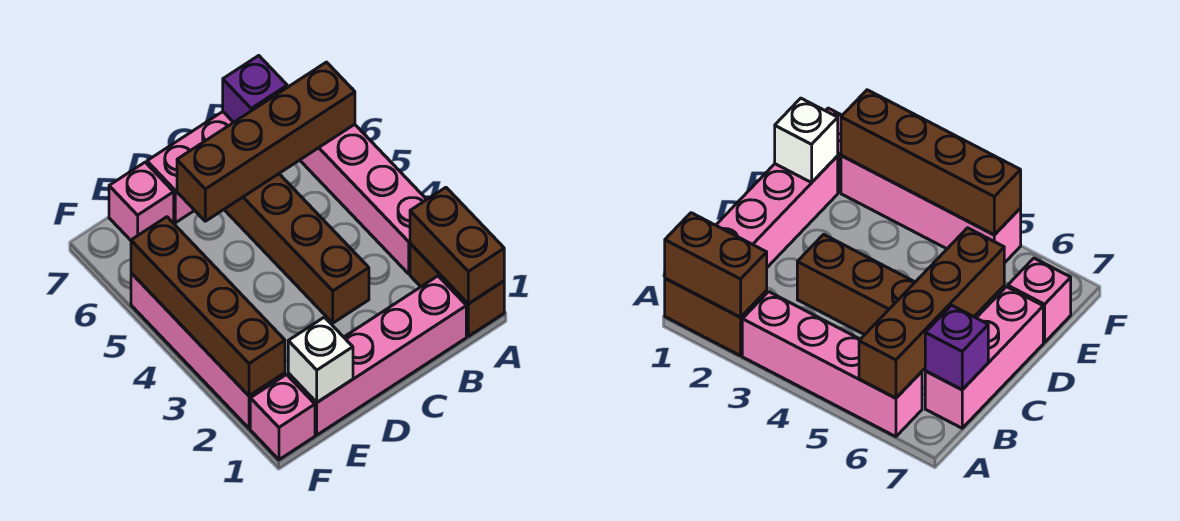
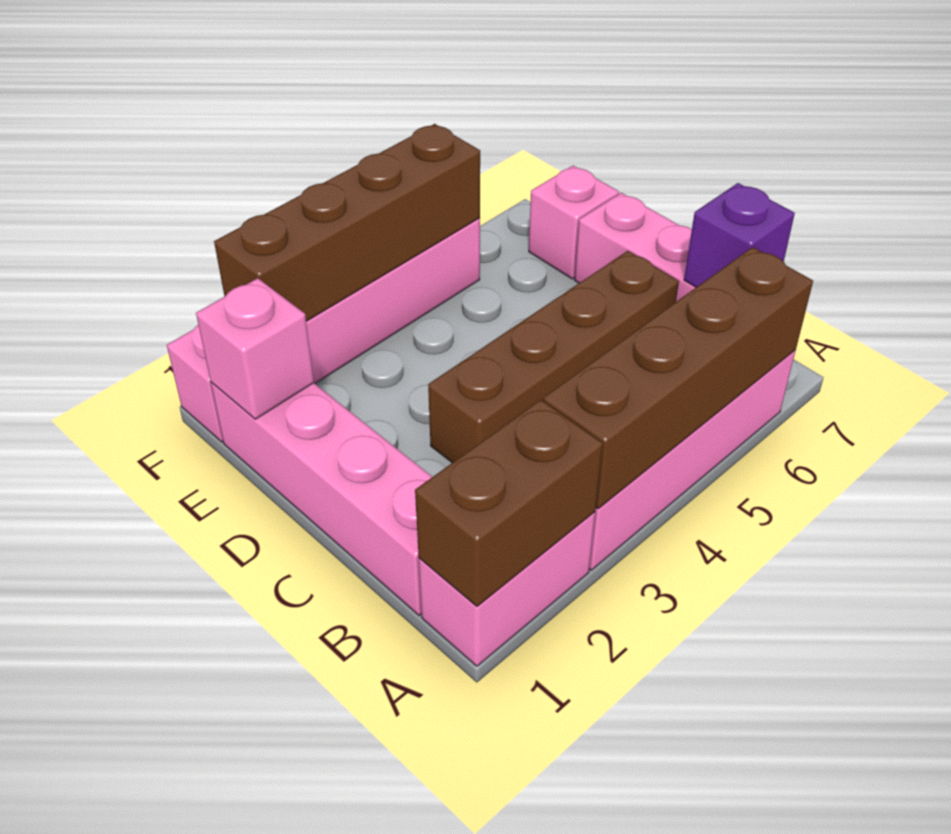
brown 1x2 brick [410,243,504,336] -> pink 1x2 brick [419,512,595,666]
brown 1x4 brick [177,62,355,221] -> brown 1x4 brick turned to [543,247,813,509]
white 1x1 brick [288,317,353,402] -> pink 1x1 brick [196,278,314,419]

